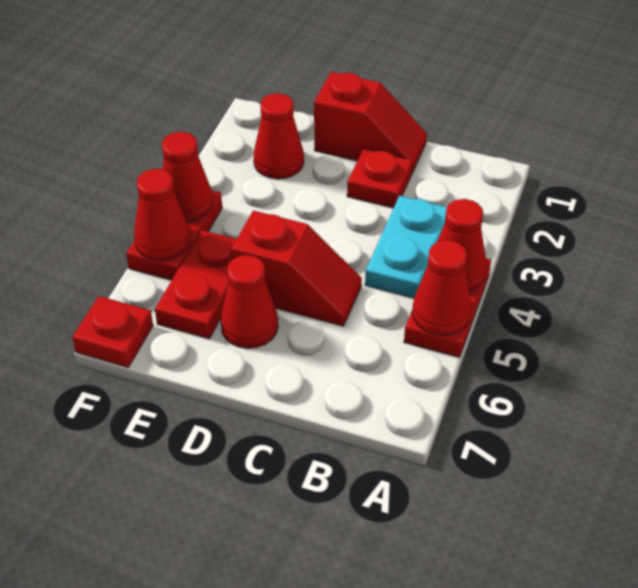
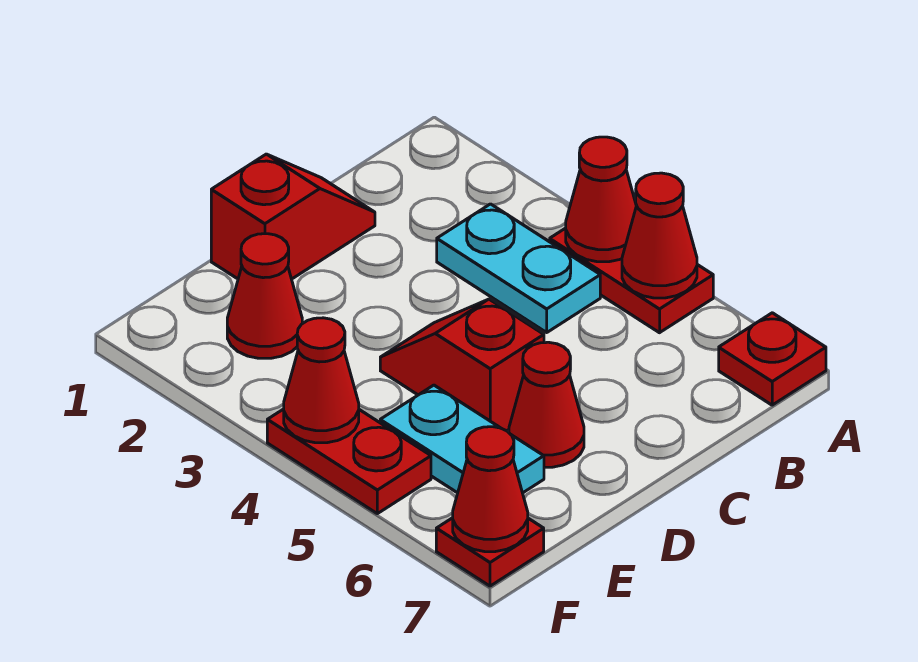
red 1x1 plate [347,149,413,208] -> red 1x1 plate moved to [719,313,826,405]
red 1x2 slope [232,211,362,326] -> red 1x2 slope turned to [380,299,544,431]
red 1x2 plate [155,230,237,339] -> cyan 1x2 plate [380,385,544,493]
red 1x1 cone [134,169,190,261] -> red 1x1 cone moved to [453,427,528,552]

